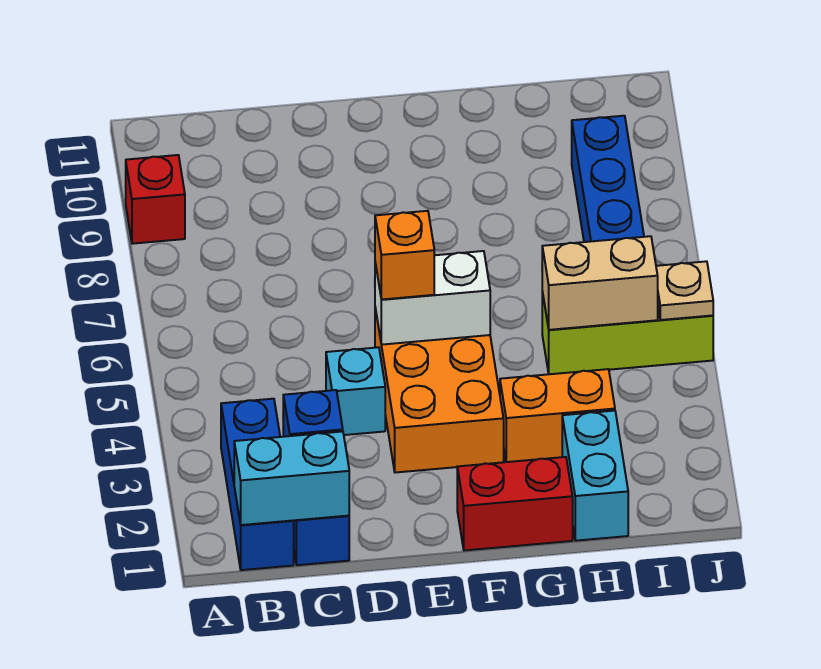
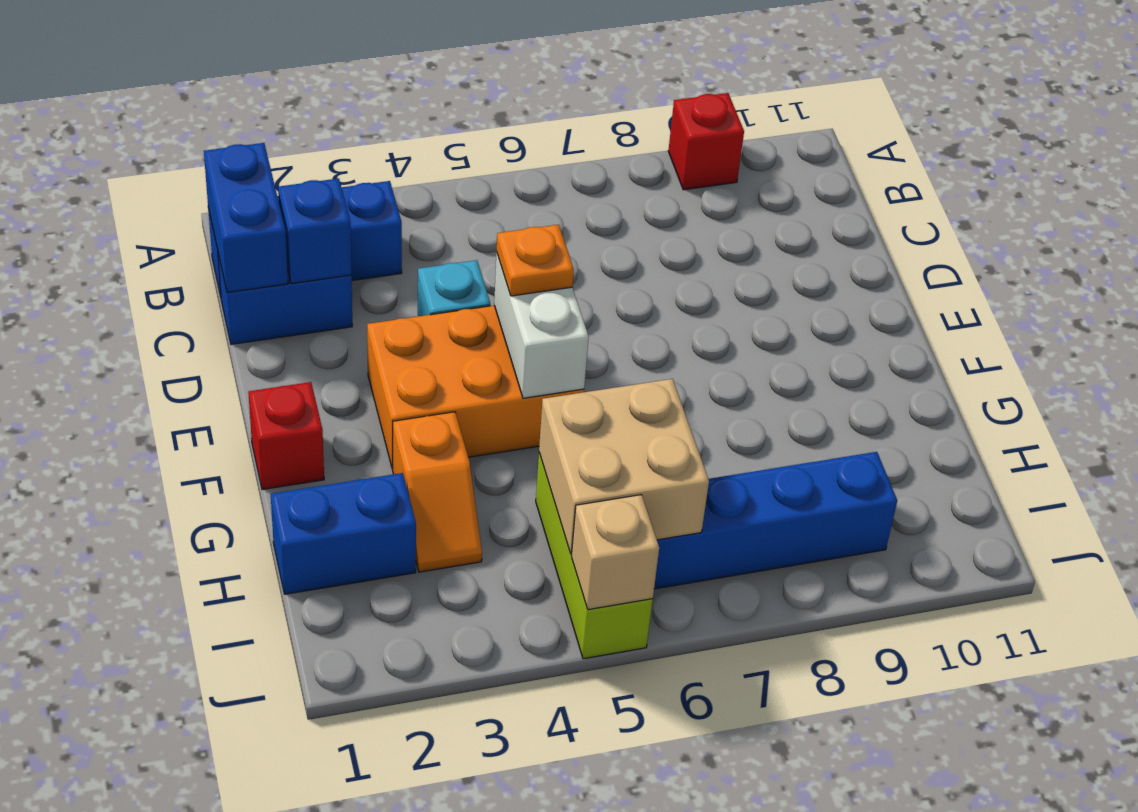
cyan 1x2 brick [234,431,349,525] -> blue 1x2 brick [204,143,288,293]
orange 1x1 brick [375,211,434,300] -> orange 1x1 plate [497,225,574,296]
red 1x2 brick [457,457,573,550] -> red 1x1 brick [248,382,324,490]
orange 1x2 brick [500,369,615,462] -> orange 1x2 slope [393,412,482,572]
cyan 1x2 brick [562,411,628,541] -> blue 1x2 brick [271,473,416,594]
tan 1x2 brick [542,236,658,330] -> tan 2x2 brick [539,379,709,554]
tan 1x1 plate [656,261,713,320] -> tan 1x1 brick [571,495,659,610]

